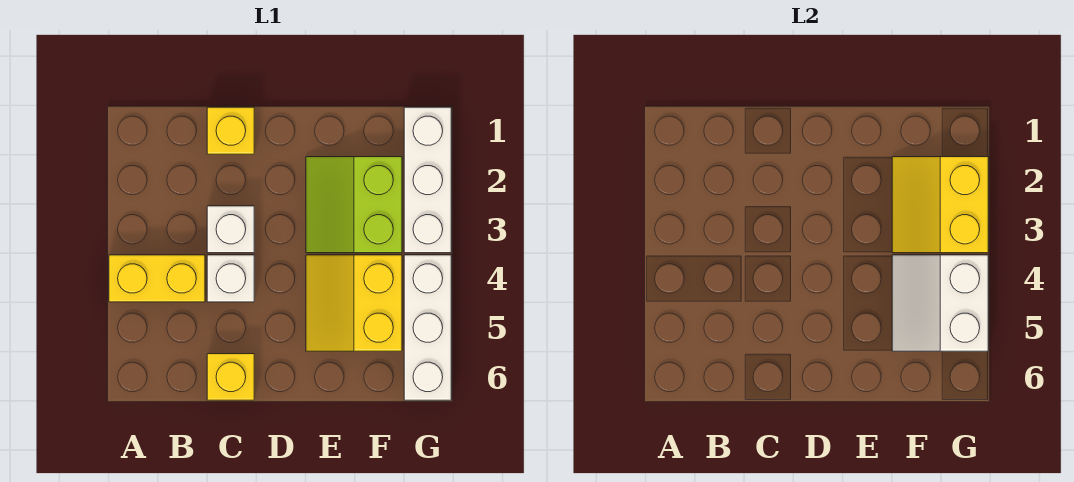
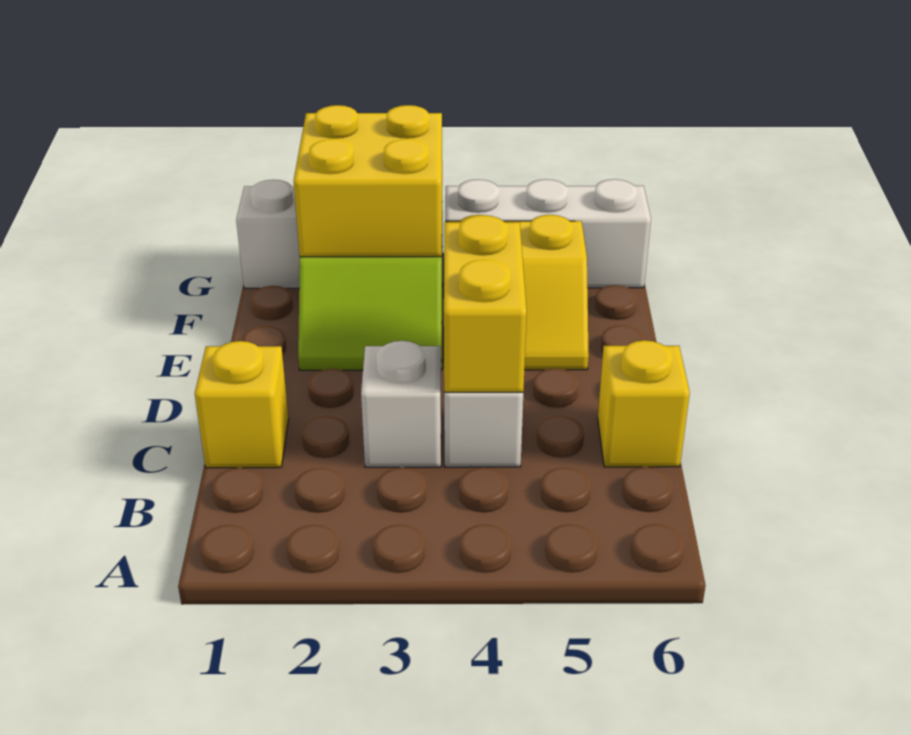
yellow 1x2 brick [109,255,205,302] -> yellow 1x2 brick moved to [444,215,527,392]
yellow 2x2 slope [892,157,988,253] -> yellow 2x2 brick [294,105,442,257]
white 2x2 slope [892,255,988,351] -> none

